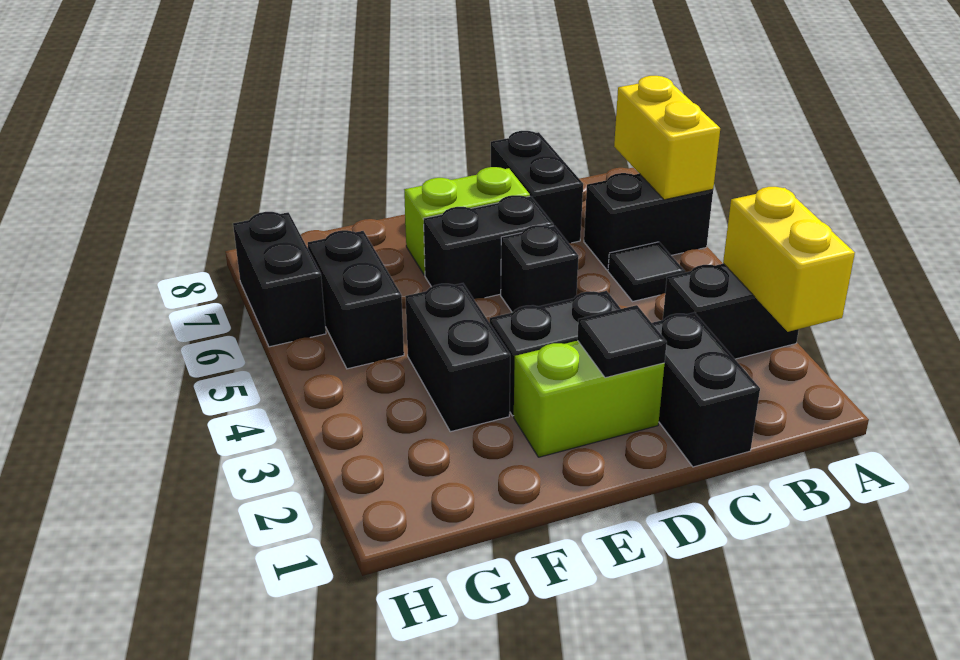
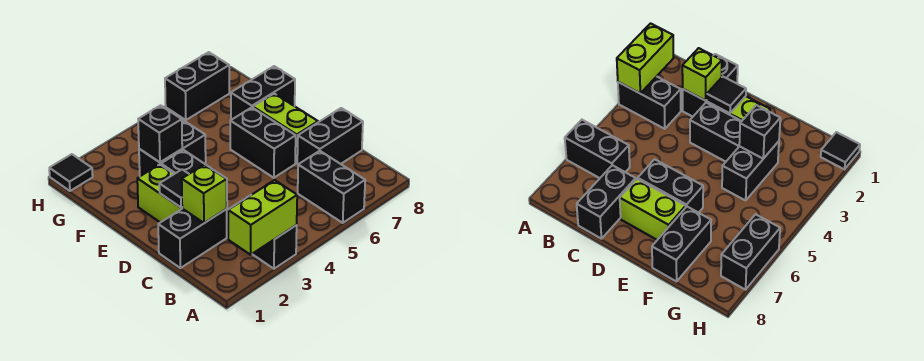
yellow 1x2 brick [723,187,855,332] -> lime 1x2 brick [228,180,297,255]
yellow 1x2 brick [614,76,720,200] -> none
black 1x1 tile [608,242,685,302] -> black 1x1 tile moved to [49,154,93,191]
none -> lime 1x1 brick [182,165,227,223]
black 1x1 brick [501,225,578,313] -> black 1x1 brick moved to [138,105,182,162]
black 1x2 brick [308,230,404,369] -> black 1x2 brick moved to [231,66,295,120]

